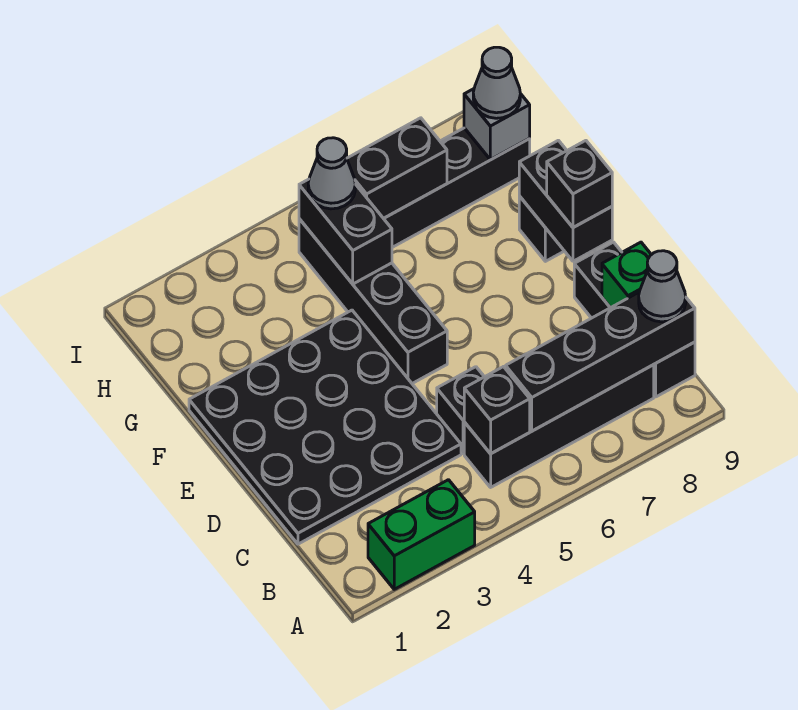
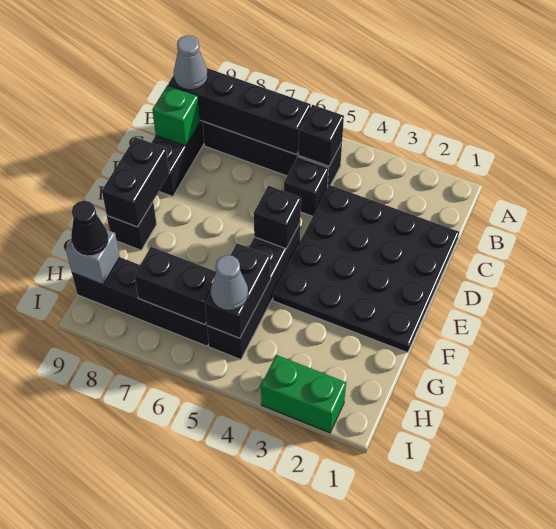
green 1x2 brick [368,480,475,589] -> green 1x2 brick moved to [261,355,346,433]
black 1x1 brick [547,141,612,228] -> black 1x1 brick moved to [254,186,301,249]
grey 1x1 cone [473,47,520,118] -> black 1x1 cone [71,201,108,256]

